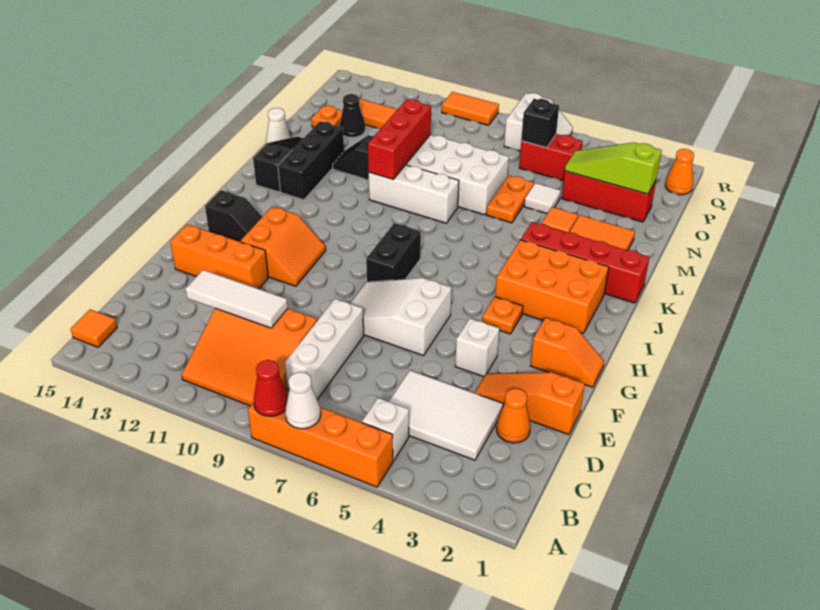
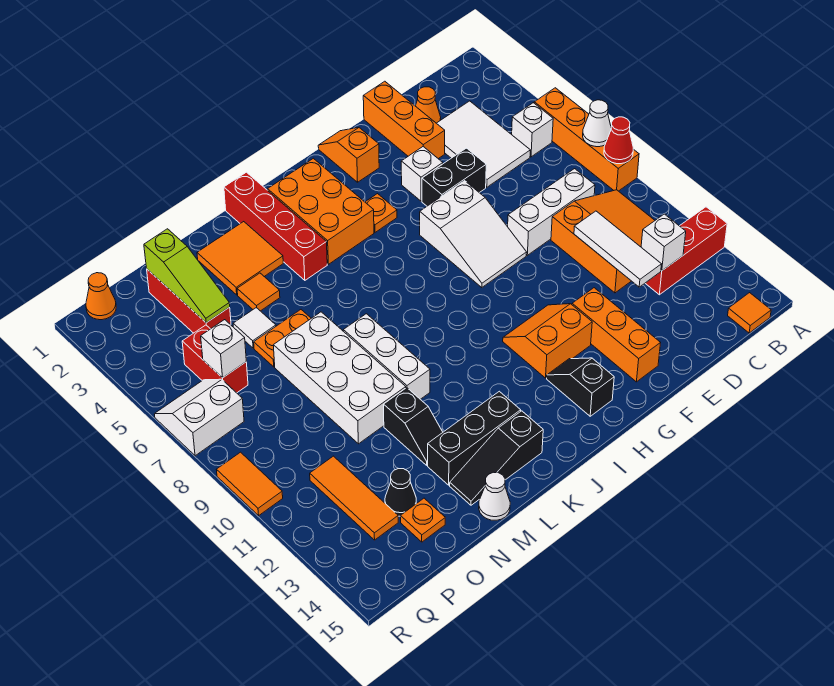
none -> white 1x1 brick [641,214,686,271]
orange 1x3 slope [475,372,585,435] -> orange 1x3 brick [363,81,445,159]
black 1x2 brick [366,223,421,282] -> black 1x2 brick moved to [422,148,486,206]
red 1x3 brick [368,99,431,179] -> red 1x3 brick moved to [645,207,727,295]
black 1x1 brick [521,99,559,147] -> white 1x1 brick [201,320,246,378]

